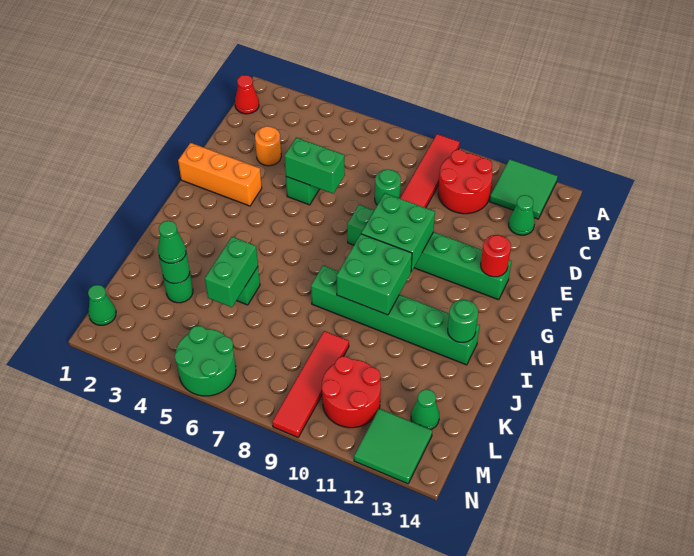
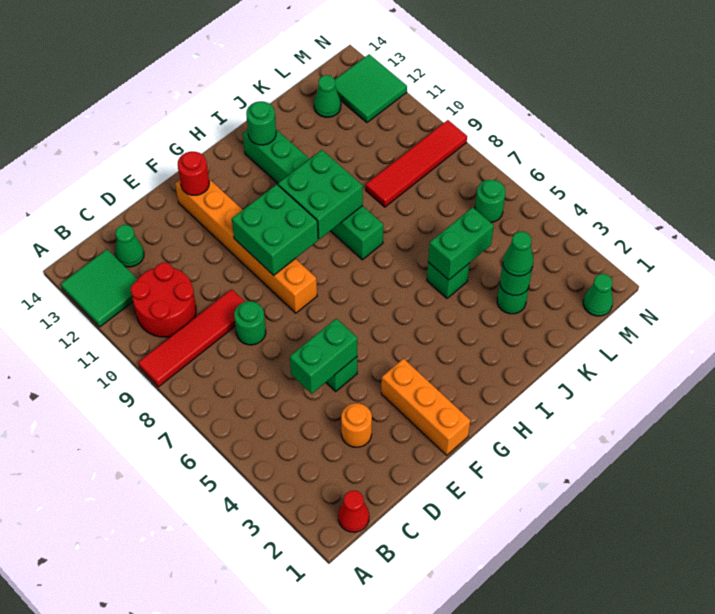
green 1x2 brick [284,138,345,194] -> green 1x2 brick turned to [290,318,357,394]
green 1x6 brick [348,205,511,300] -> orange 1x6 brick [175,179,317,313]
red 2x2 round brick [322,356,381,428] -> none
green 2x2 round brick [175,326,236,396] -> green 1x1 round brick [475,180,505,222]

